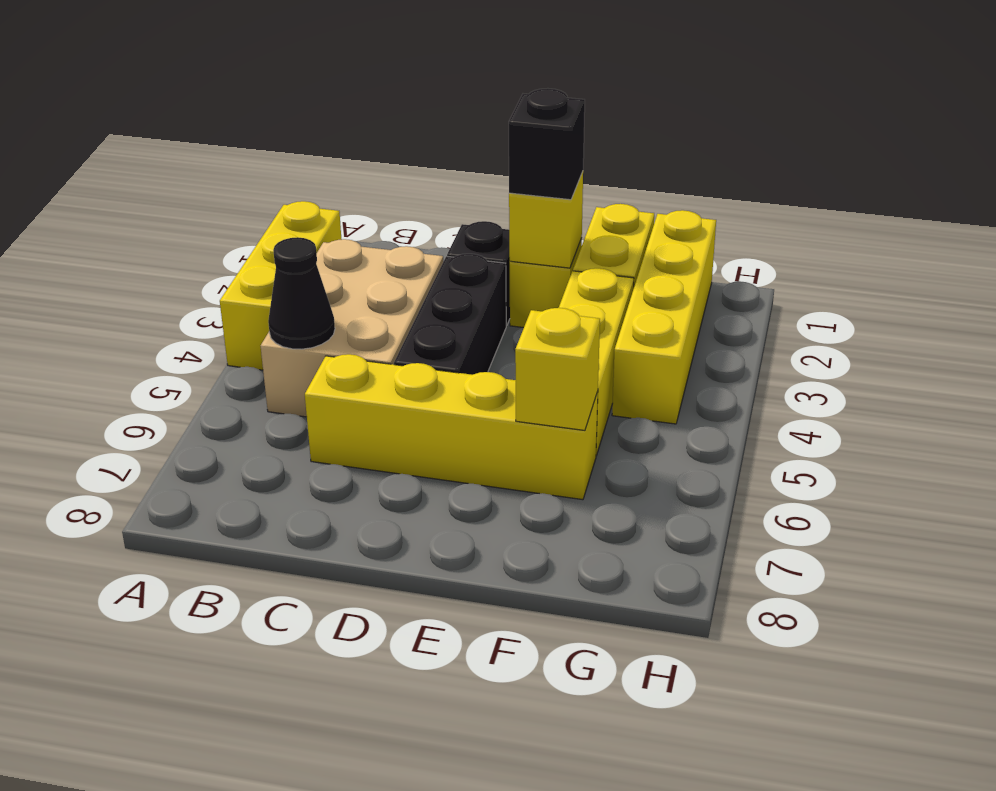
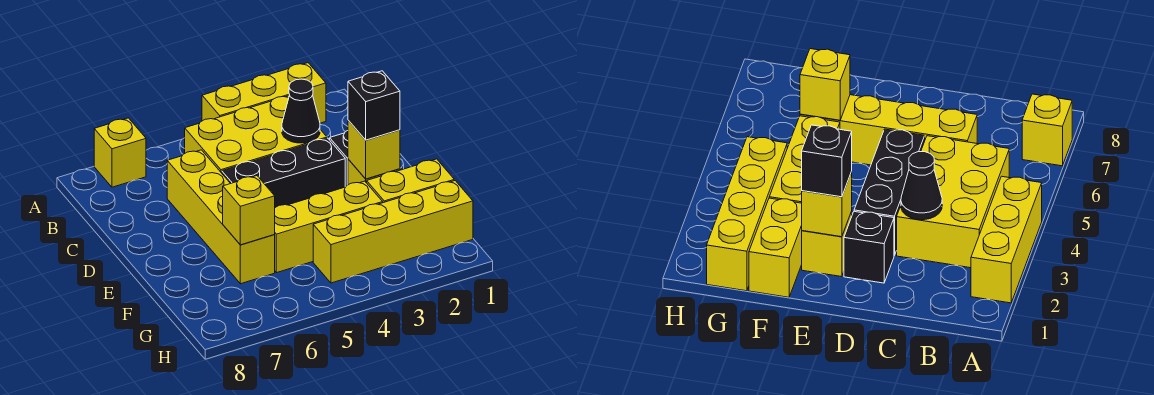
none -> yellow 1x1 brick [94,118,146,187]
tan 2x3 brick [261,239,443,417] -> yellow 2x3 brick [185,96,327,173]
black 1x1 cone [268,237,335,349] -> black 1x1 cone moved to [282,79,320,143]

